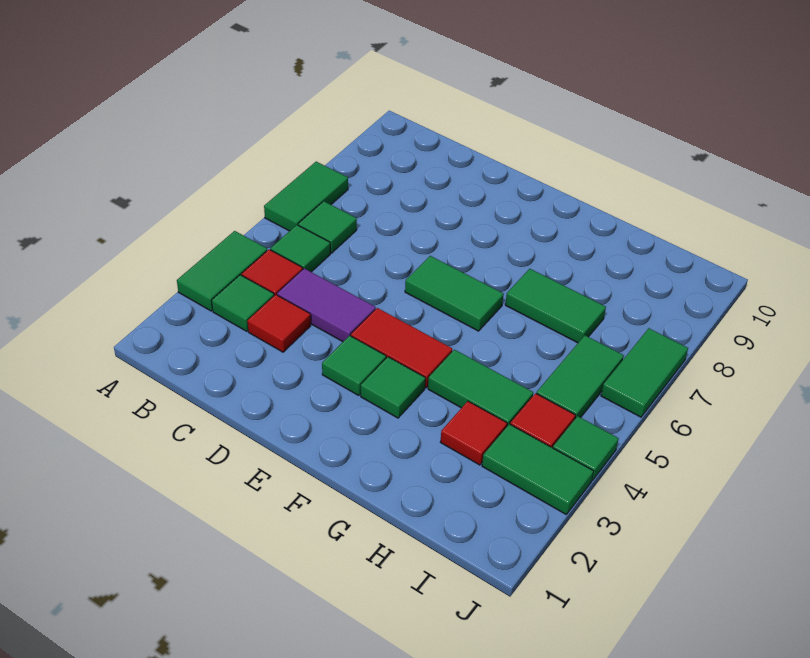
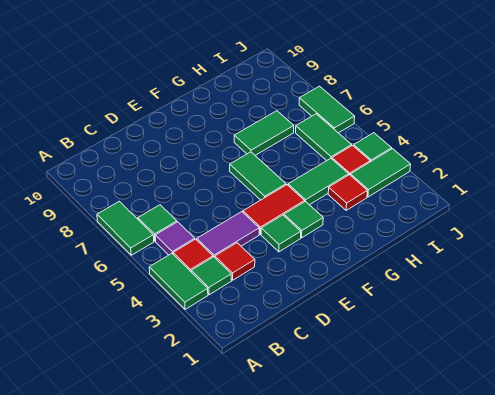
green 1x1 tile [270,225,330,272] -> purple 1x1 tile [155,222,195,255]
green 1x2 tile [405,256,504,331] -> green 1x2 tile turned to [230,152,286,200]

